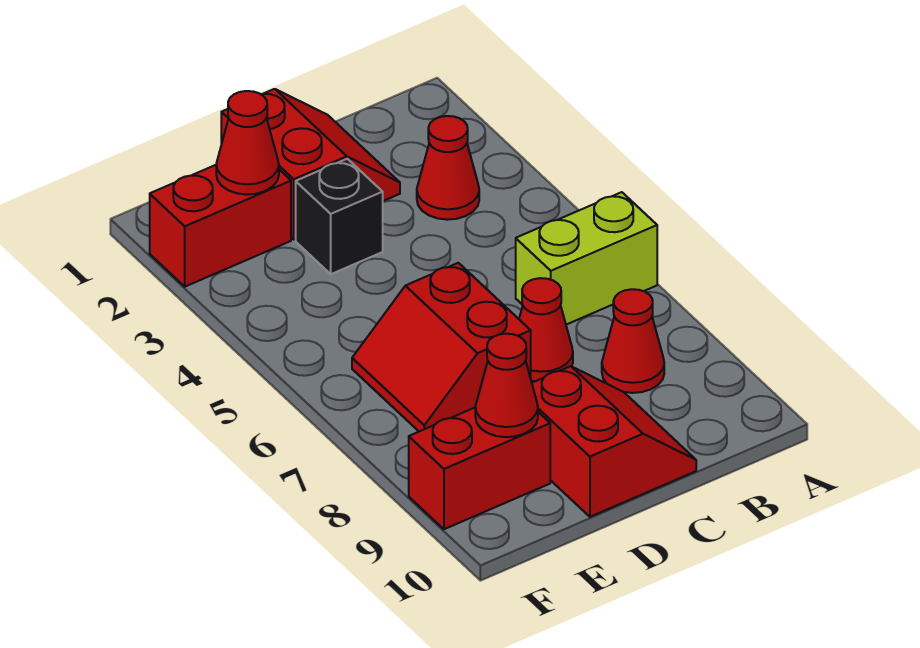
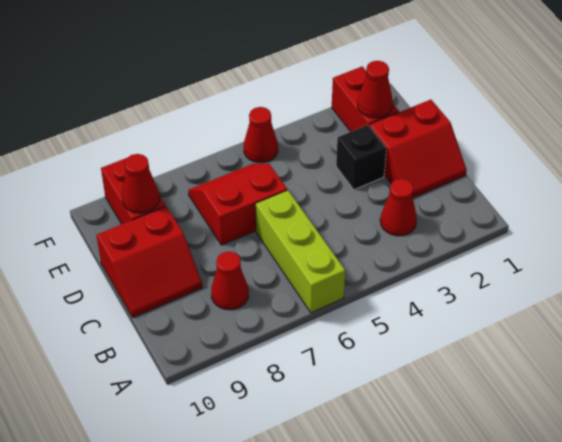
lime 1x2 brick [516,192,657,325] -> lime 1x3 brick [255,190,345,313]
red 1x1 cone [519,278,573,381] -> red 1x1 cone moved to [244,107,278,163]

